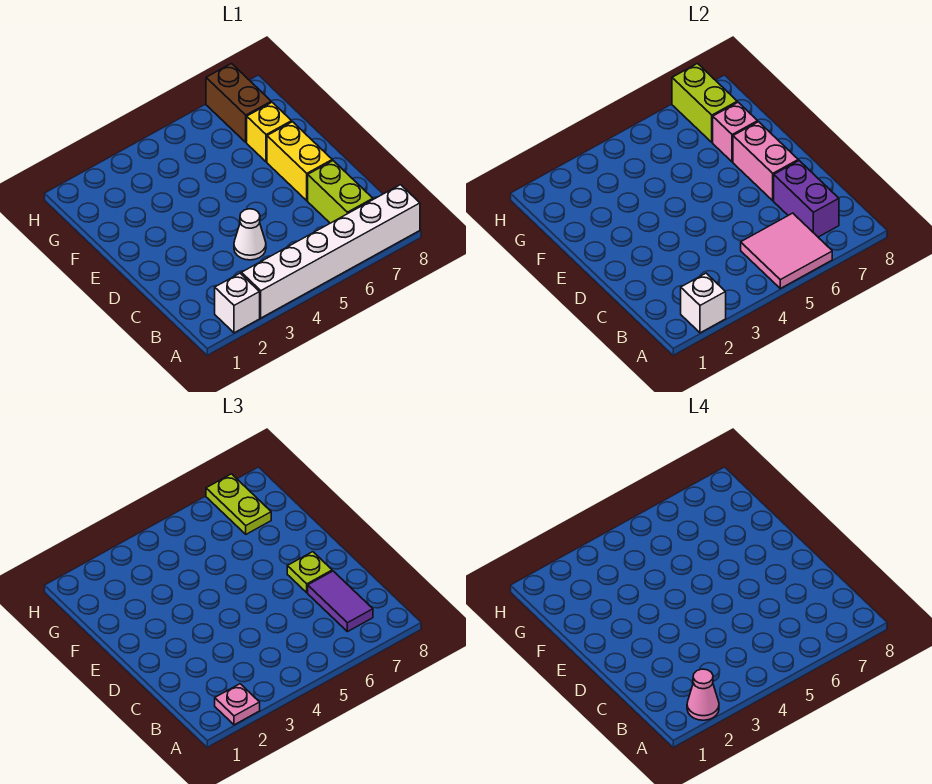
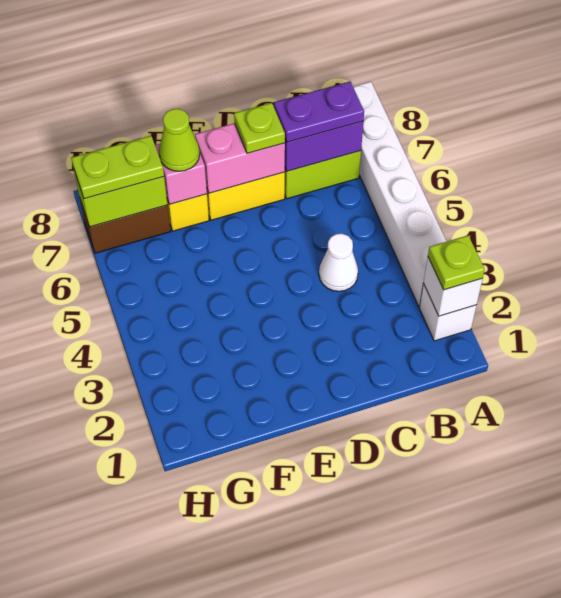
pink 1x1 plate [215,684,260,725] -> lime 1x1 plate [428,235,485,290]
pink 1x1 cone [687,669,719,720] -> none
pink 2x2 tile [741,213,832,288] -> none
purple 1x2 tile [308,571,373,632] -> purple 1x2 plate [274,82,364,142]
none -> lime 1x1 cone [159,109,200,171]

